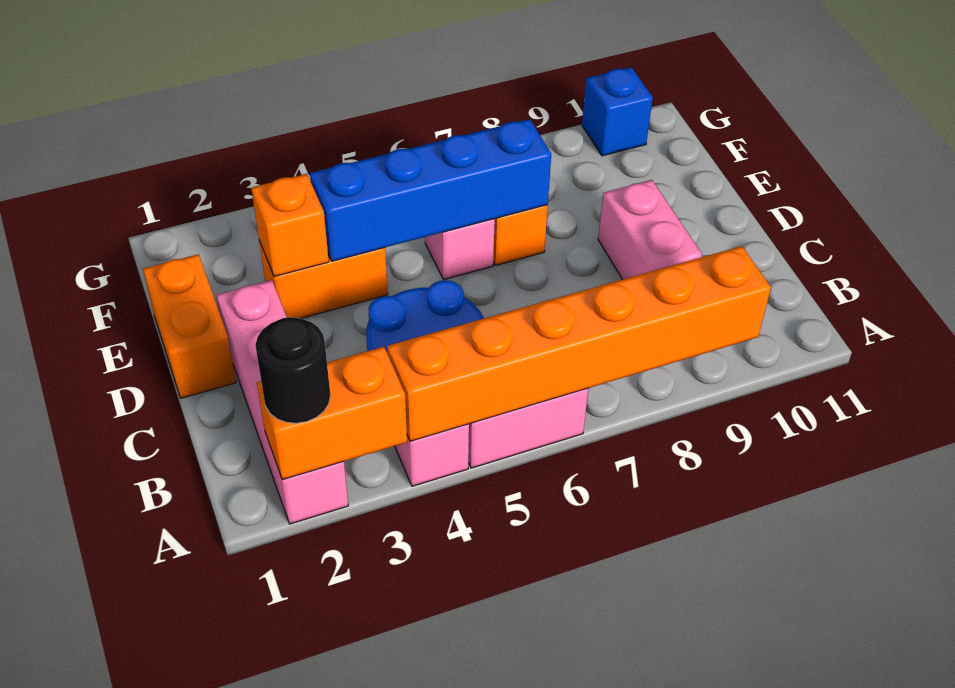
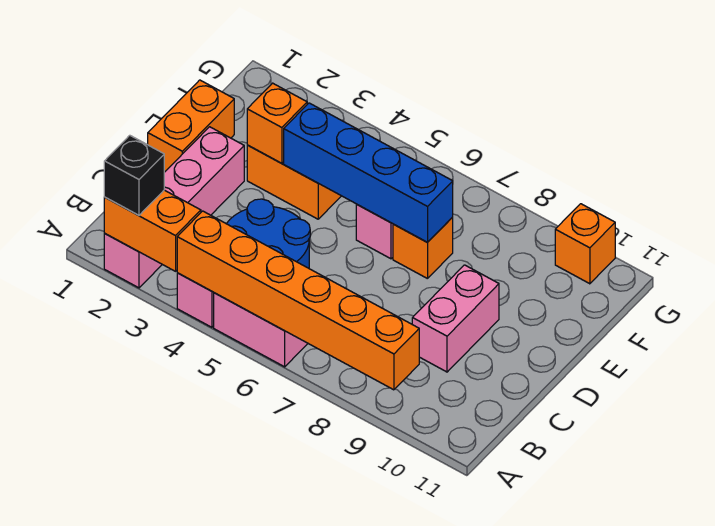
black 1x1 round brick [255,317,330,423] -> black 1x1 brick [104,135,164,215]
blue 1x1 brick [582,67,653,156] -> orange 1x1 brick [555,204,615,284]

